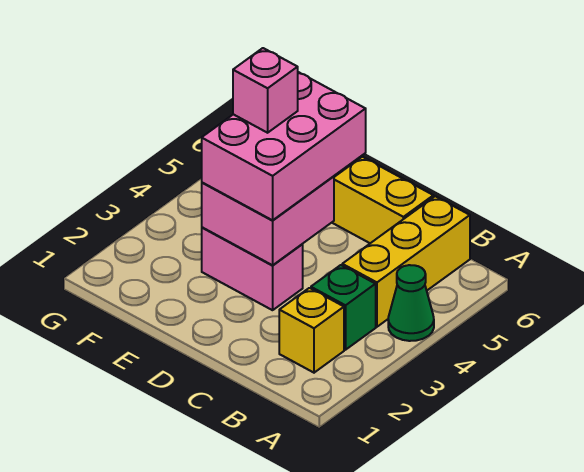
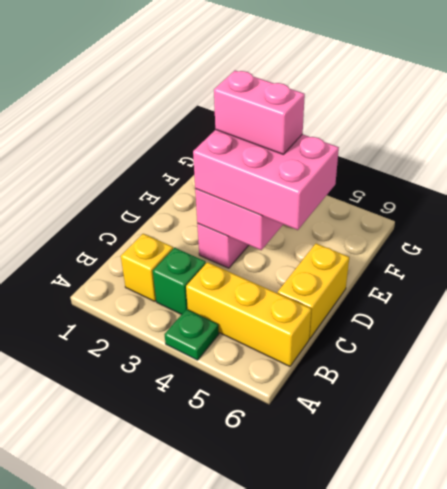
green 1x1 cone [388,265,434,341] -> green 1x1 plate [165,309,219,360]
pink 1x1 brick [233,48,298,133] -> pink 1x2 brick [214,71,305,154]

